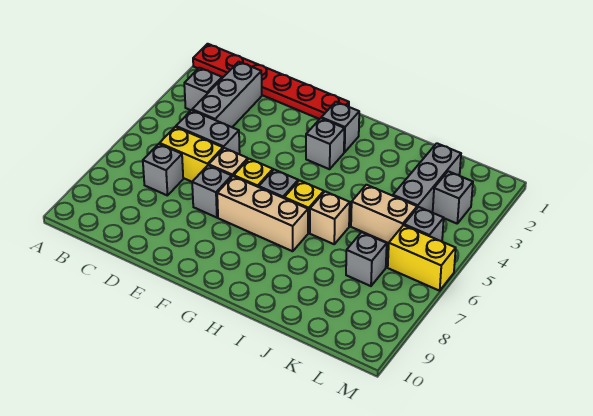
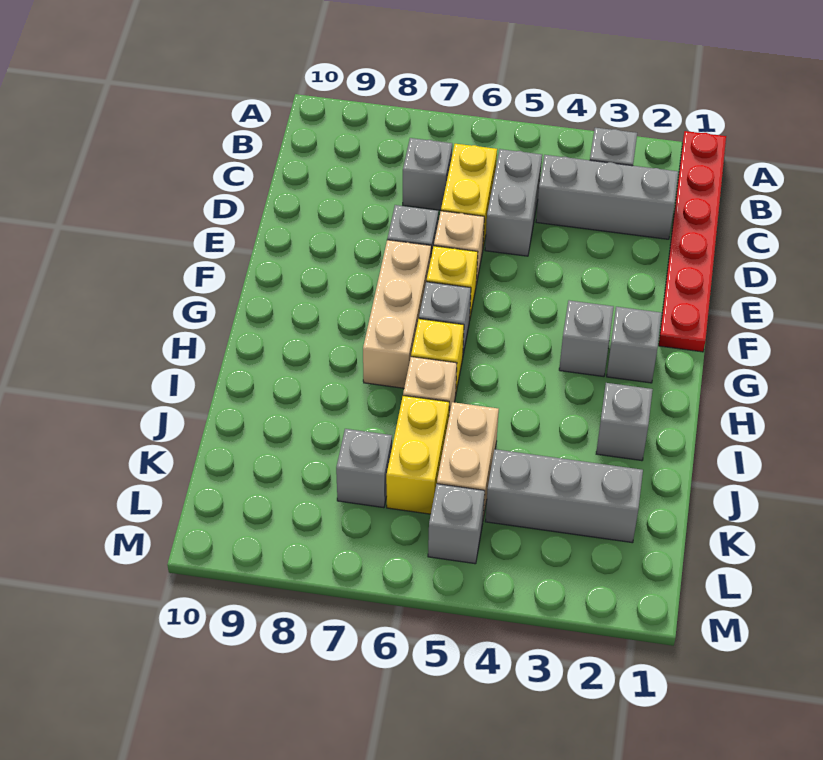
grey 1x1 brick [433,171,473,223] -> grey 1x1 brick moved to [596,383,653,461]
yellow 1x2 brick [388,225,456,291] -> yellow 1x2 brick moved to [386,396,449,514]

